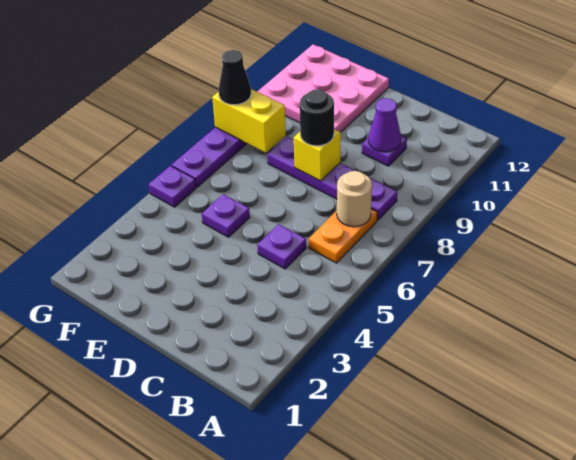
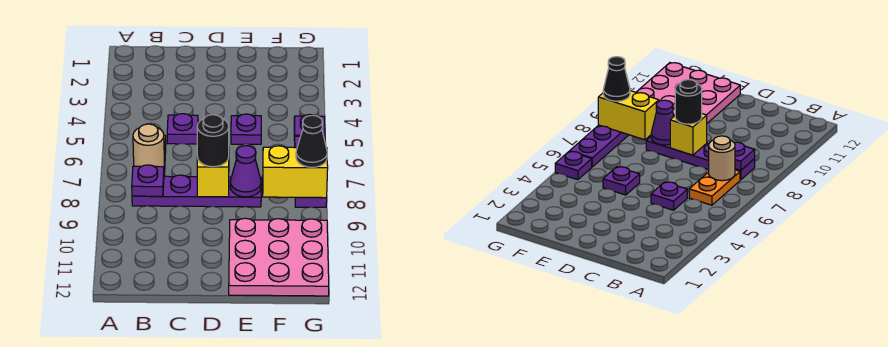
purple 1x1 plate [362,136,407,166] -> purple 1x1 plate moved to [132,165,164,196]
purple 1x1 cone [369,98,401,152] -> purple 1x1 cone moved to [230,146,261,197]

